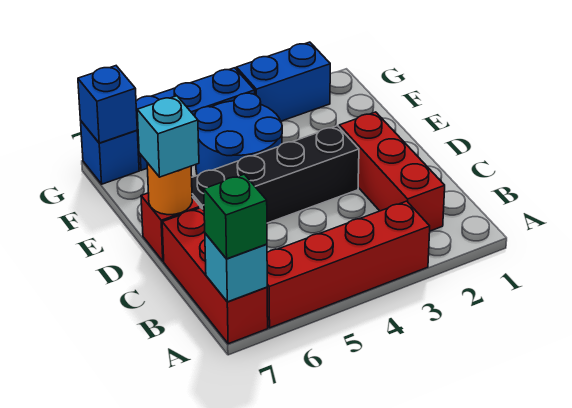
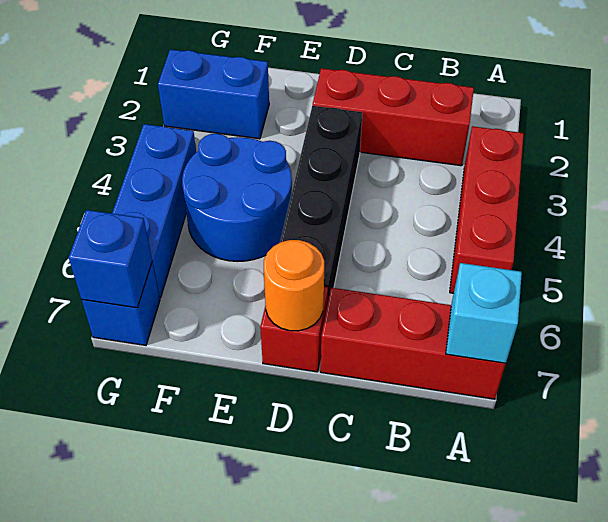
red 1x4 brick [267,201,430,328] -> red 1x3 brick [450,126,524,293]
green 1x1 brick [204,174,267,259] -> none
cyan 1x1 brick [137,96,199,177] -> none
blue 1x2 brick [236,42,330,121] -> blue 1x2 brick turned to [158,49,269,139]

